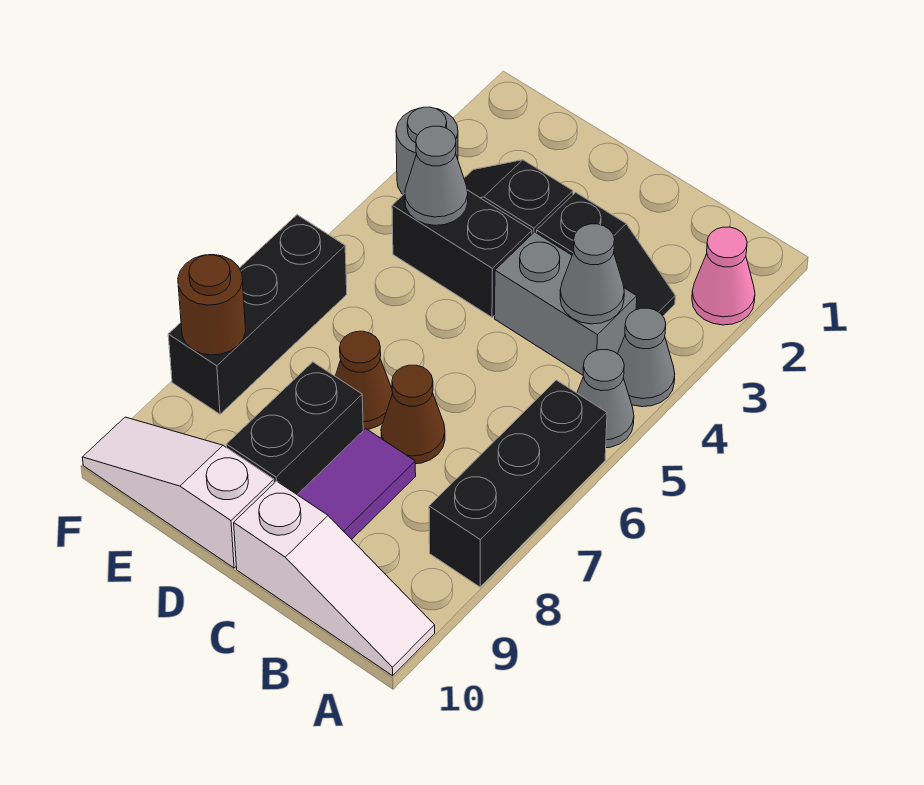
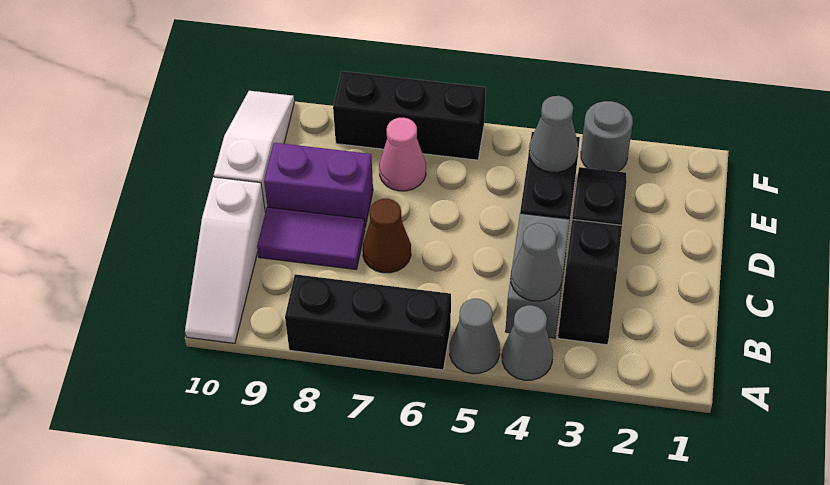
pink 1x1 cone [692,227,755,325] -> pink 1x1 cone moved to [379,118,426,191]
brown 1x1 cone [335,331,393,430] -> none
black 1x2 brick [226,362,363,495] -> purple 1x2 brick [264,143,373,227]
brown 1x1 round brick [178,255,246,355] -> none

